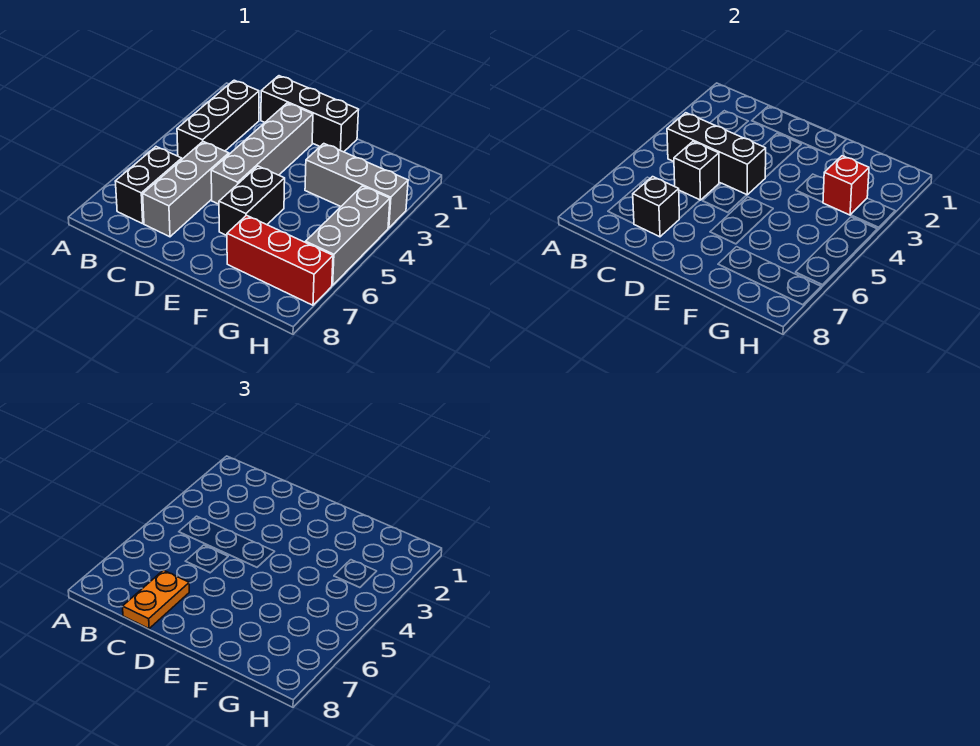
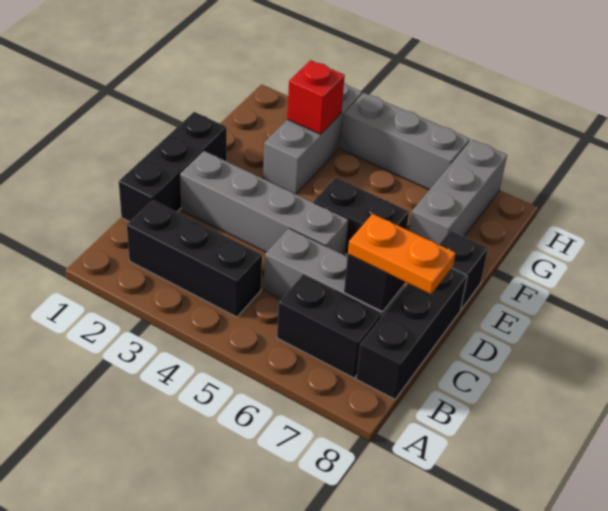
black 1x3 brick [667,113,766,195] -> black 1x3 brick moved to [356,268,467,399]
black 1x1 brick [674,142,719,200] -> black 1x1 brick moved to [439,230,488,309]
red 1x3 brick [227,215,333,305] -> grey 1x3 brick [409,140,507,245]

